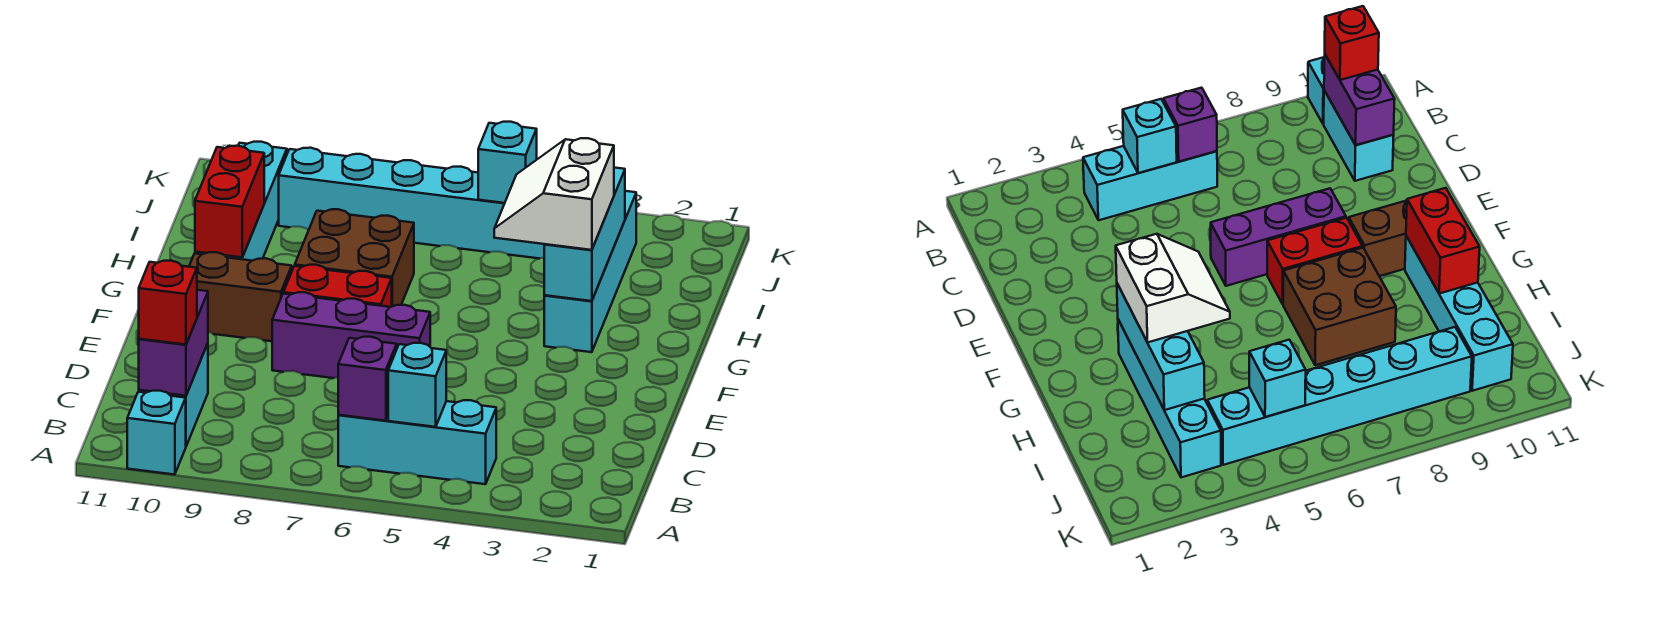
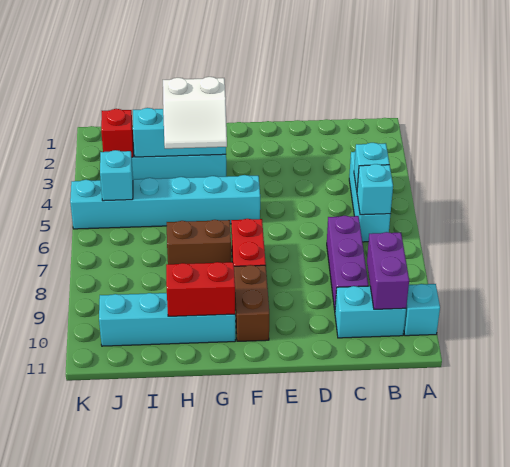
purple 1x1 brick [338,337,397,421] -> cyan 1x1 brick [357,164,393,215]
purple 1x2 brick [139,290,208,396] -> purple 1x2 brick turned to [367,232,409,309]
red 1x1 brick [139,261,197,345] -> red 1x1 brick moved to [101,109,133,157]
purple 1x3 brick [272,292,430,378] -> purple 1x3 brick moved to [327,216,368,310]
brown 2x2 brick [295,209,414,306] -> brown 1x2 brick [167,220,231,264]
cyan 1x6 brick [279,148,545,259] -> cyan 1x6 brick turned to [70,175,260,229]

